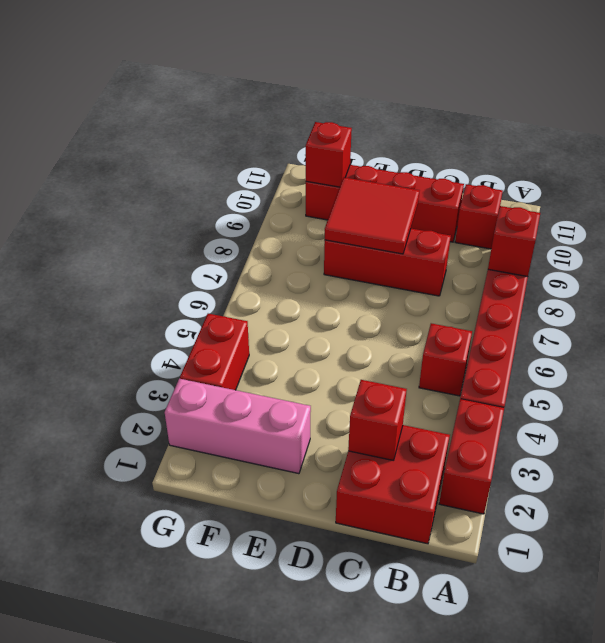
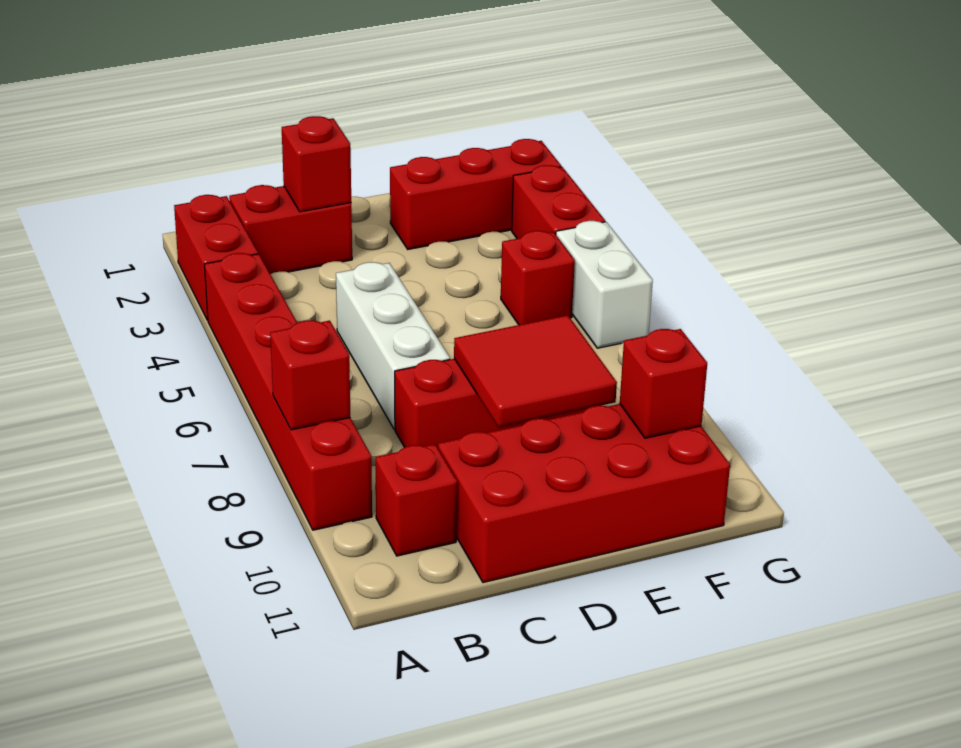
red 2x2 brick [336,425,450,544] -> red 1x2 brick [229,185,352,274]
red 1x1 brick [419,323,472,396] -> red 1x1 brick moved to [501,231,575,325]
none -> white 1x3 brick [336,262,450,429]
red 1x4 brick [306,165,464,242] -> red 2x4 brick [438,404,730,583]
pink 1x3 brick [165,379,311,474] -> red 1x3 brick [390,139,561,249]
none -> white 1x2 brick [556,221,653,348]

